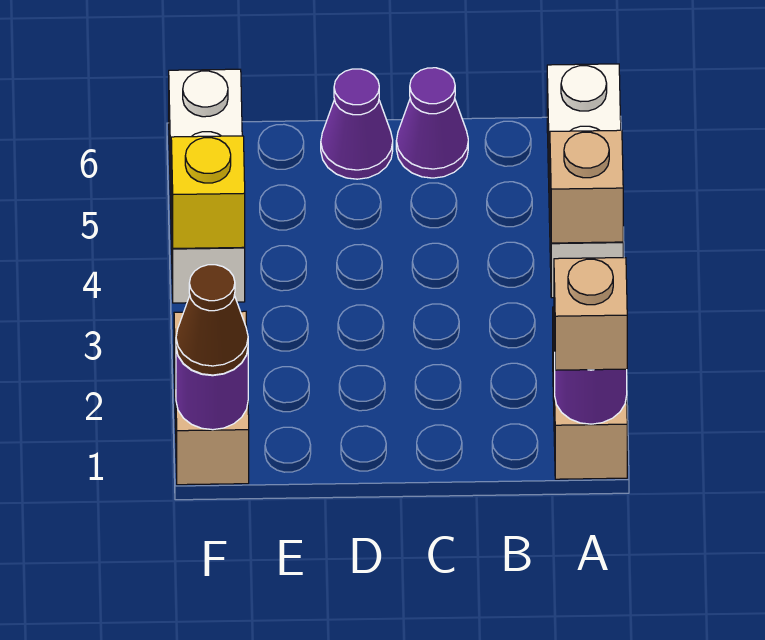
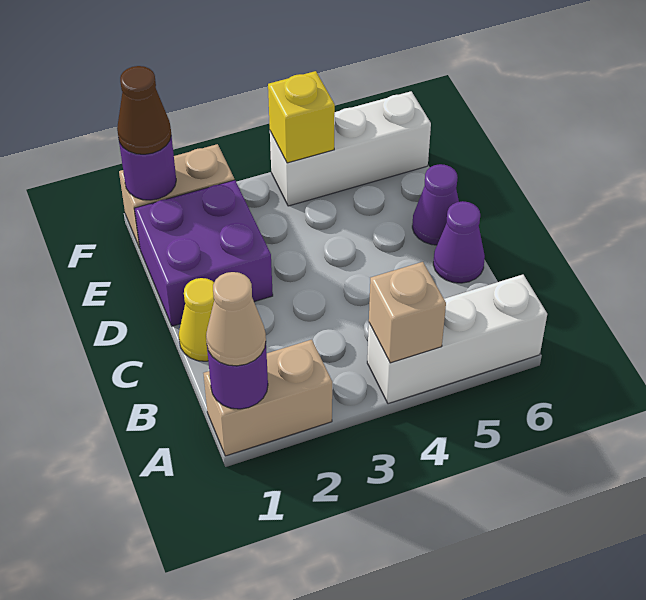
tan 1x1 brick [554,258,627,370] -> tan 1x1 cone [206,272,266,366]
none -> yellow 1x1 cone [179,278,214,361]
none -> purple 2x2 brick [134,180,273,326]

